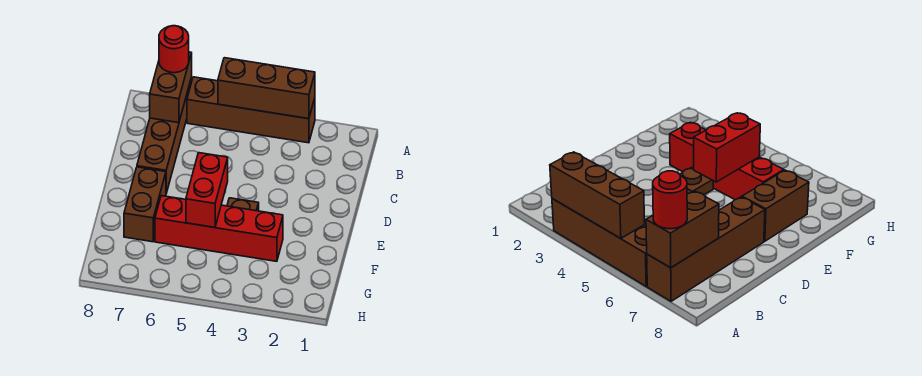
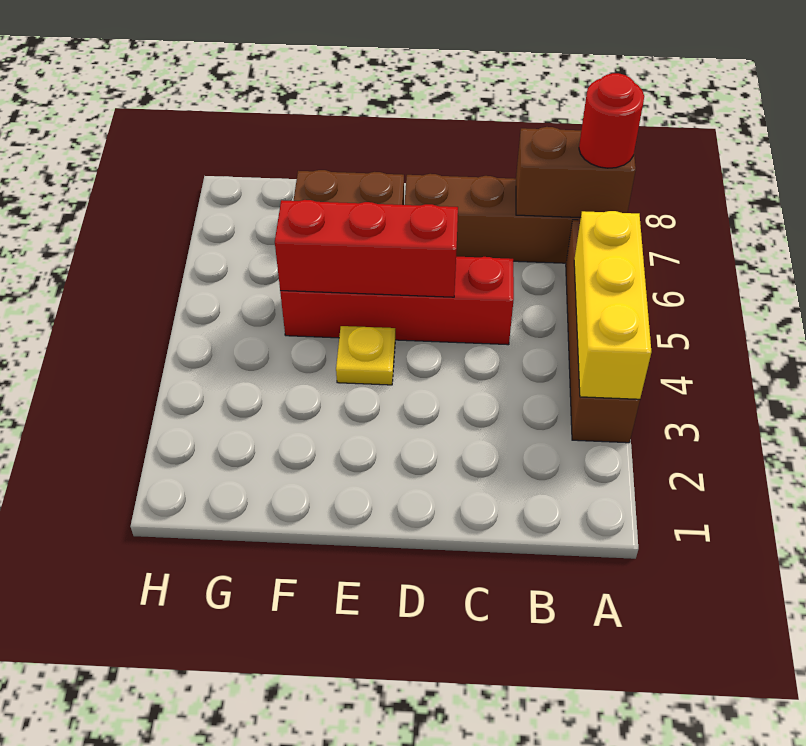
brown 1x3 brick [218,58,315,119] -> yellow 1x3 brick [574,211,651,399]
brown 1x1 plate [227,198,259,211] -> yellow 1x1 plate [336,326,395,385]
red 1x2 brick [186,153,228,227] -> red 1x3 brick [275,200,458,297]
red 1x4 brick [155,196,283,261] -> red 1x4 brick turned to [280,257,514,345]

